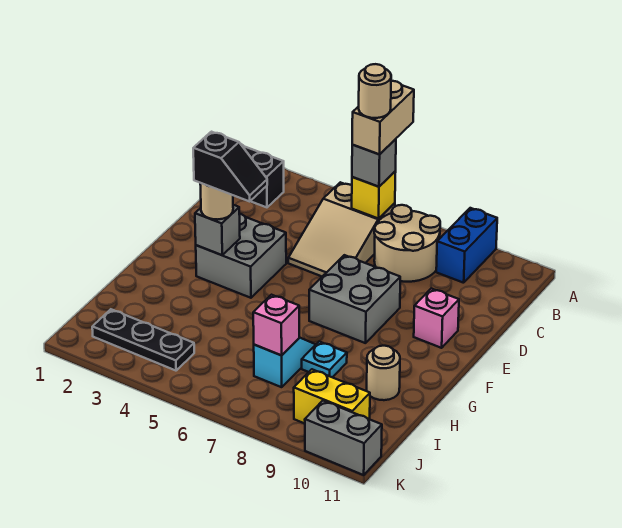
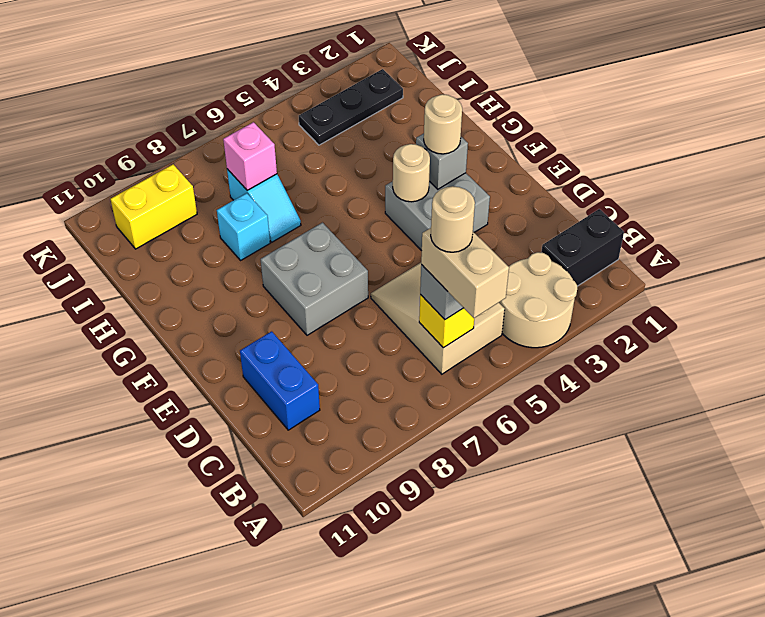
blue 1x2 brick [436,208,497,283] -> blue 1x2 brick moved to [240,331,320,430]
tan 2x2 round brick [374,205,440,282] -> tan 2x2 round brick moved to [499,252,577,348]
pink 1x1 brick [414,289,459,348] -> none
black 1x2 slope [193,132,267,201] -> none
cyan 1x1 plate [302,342,347,377] -> cyan 1x1 brick [217,193,270,260]
tan 1x1 round brick [367,346,400,400] -> tan 1x1 round brick moved to [393,144,430,202]
grey 1x2 brick [305,401,382,475] -> none

